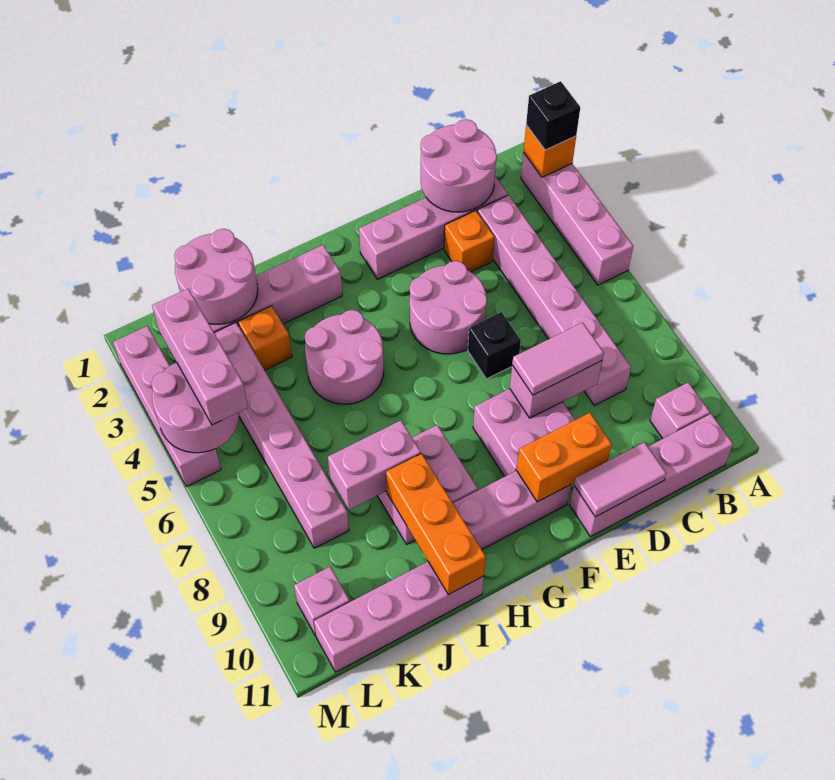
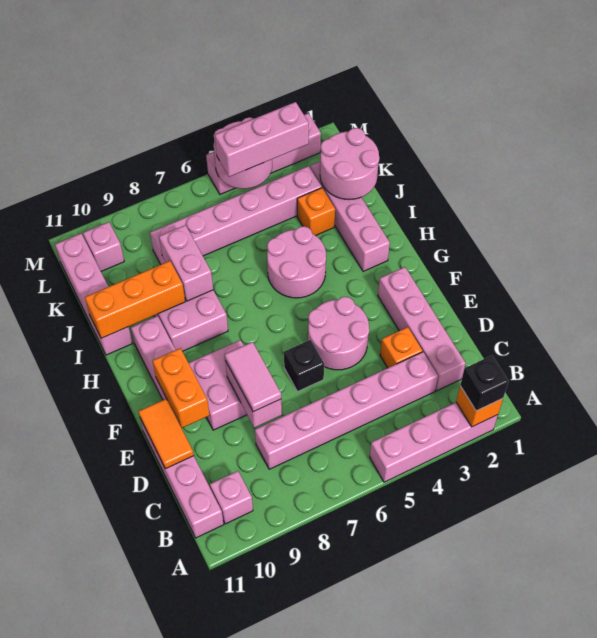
pink 2x2 round brick [421,119,497,212] -> none
pink 1x2 tile [574,442,666,517] -> orange 1x2 tile [138,399,194,469]

